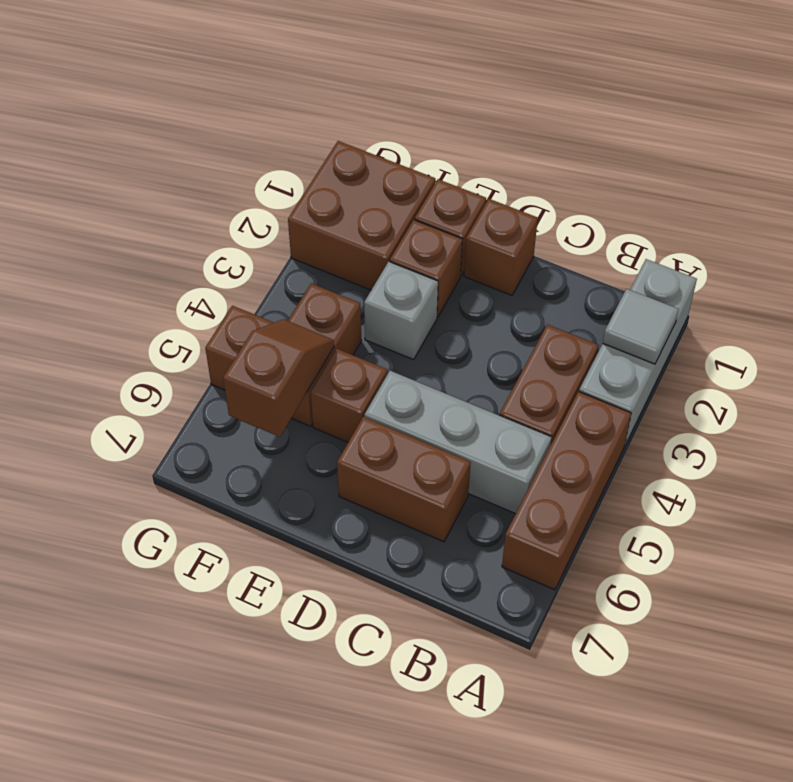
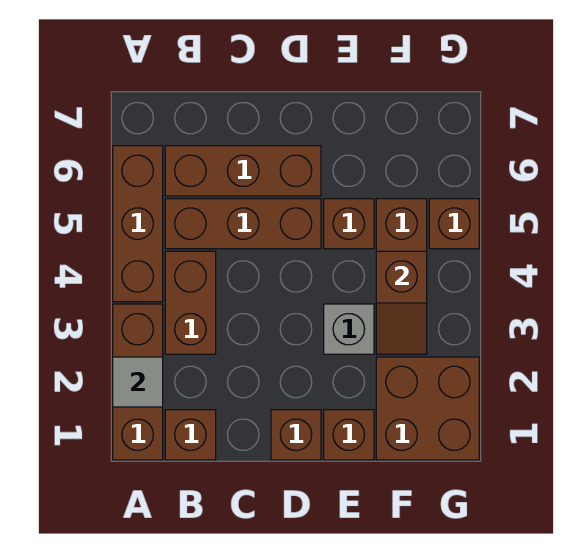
grey 1x3 brick [579,259,697,445] -> brown 1x3 brick [113,304,163,460]
grey 1x3 brick [364,371,552,514] -> brown 1x3 brick [165,199,321,249]
brown 1x2 brick [337,417,471,542] -> brown 1x3 brick [165,146,321,196]
brown 1x1 brick [390,220,462,317] -> brown 1x1 brick moved to [165,410,216,460]
brown 1x2 slope [223,319,334,437] -> brown 1x2 slope moved to [376,251,427,354]

